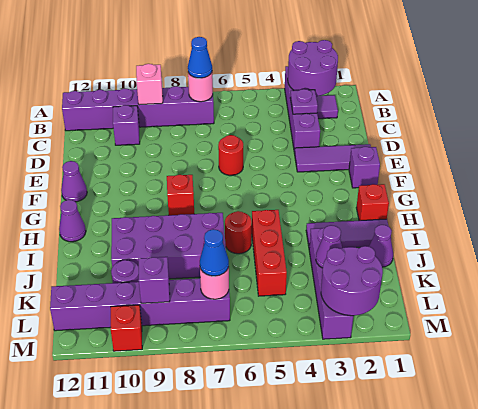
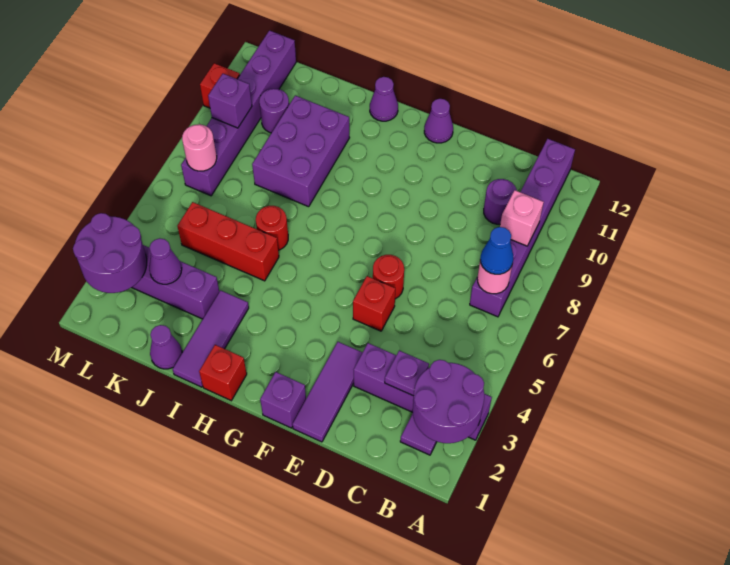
purple 1x1 brick [113,105,140,145] -> purple 1x1 round brick [484,179,517,224]
red 1x1 brick [167,175,194,215] -> red 1x1 brick moved to [353,276,395,331]
purple 2x4 brick [111,213,226,279] -> purple 2x3 brick [252,96,350,207]
blue 1x1 cone [200,229,229,276] -> none

